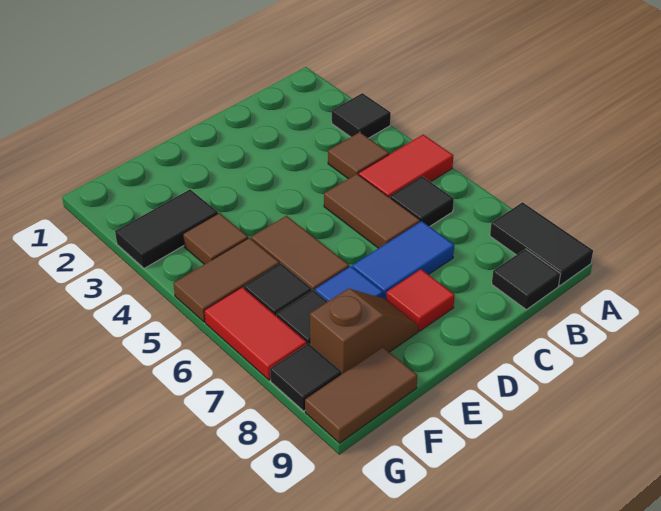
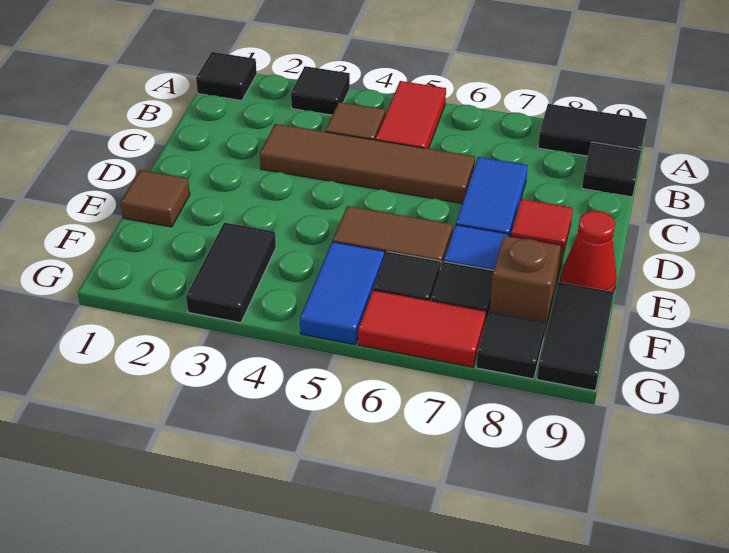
black 1x1 tile [390,176,454,227] -> black 1x1 tile moved to [196,52,257,101]
brown 1x2 tile [324,174,420,248] -> brown 1x4 tile [260,124,475,203]
none -> red 1x1 cone [561,211,617,292]
brown 1x1 tile [183,213,248,264] -> brown 1x1 tile moved to [120,170,190,227]
brown 1x2 tile [173,238,279,322] -> blue 1x2 tile [300,242,385,345]
brown 1x2 tile [305,347,417,443] -> black 1x2 tile [537,282,614,391]

